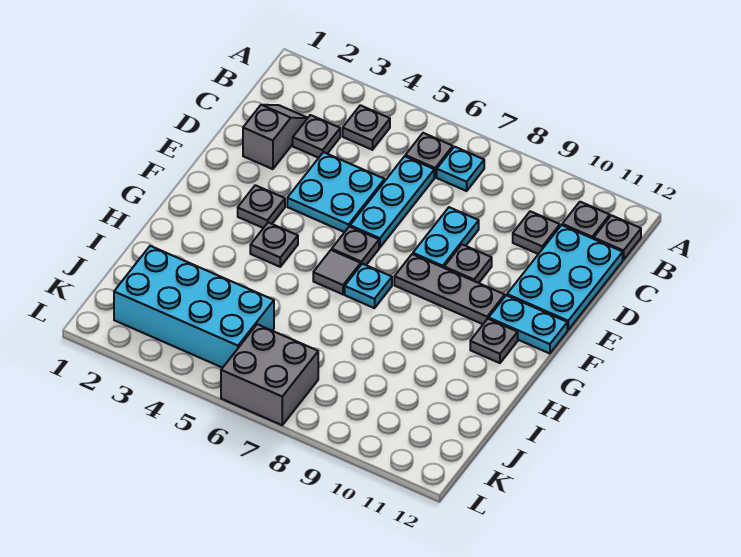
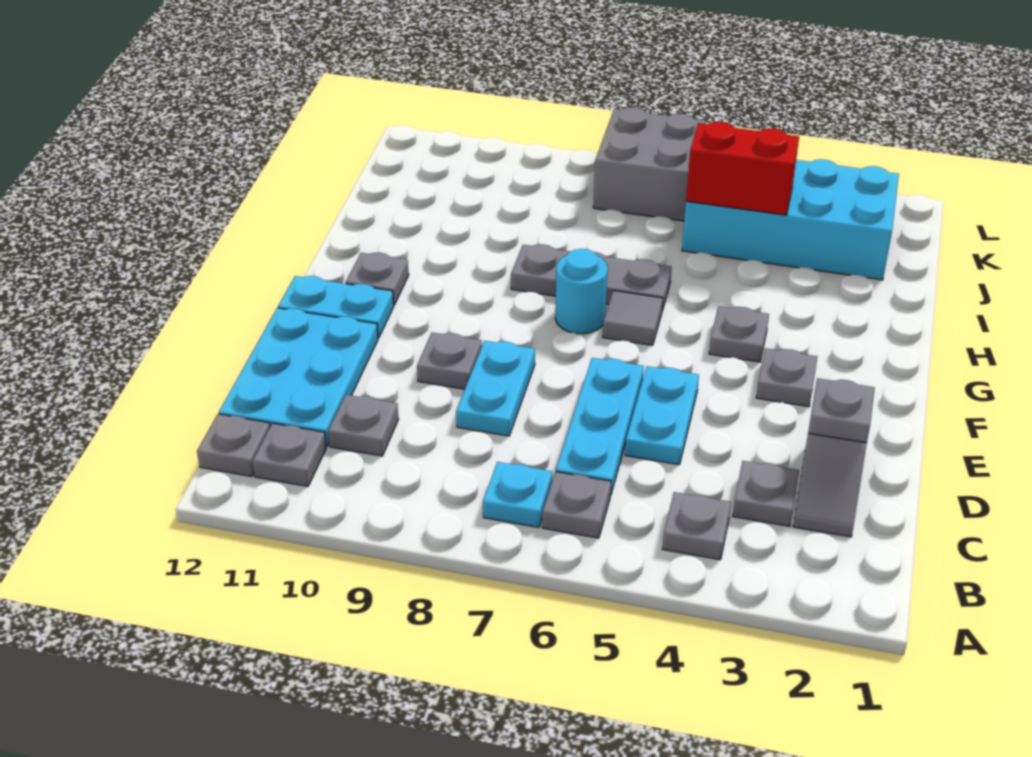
cyan 2x2 plate [287,152,385,232] -> cyan 1x2 plate [625,366,699,465]
grey 1x1 plate [332,227,379,265] -> grey 1x1 plate moved to [808,378,875,443]
grey 1x3 plate [394,254,505,324] -> grey 1x3 plate moved to [511,244,672,311]
cyan 1x1 plate [345,264,392,308] -> cyan 1x1 round brick [555,249,608,334]
none -> red 1x2 brick [686,122,799,215]

